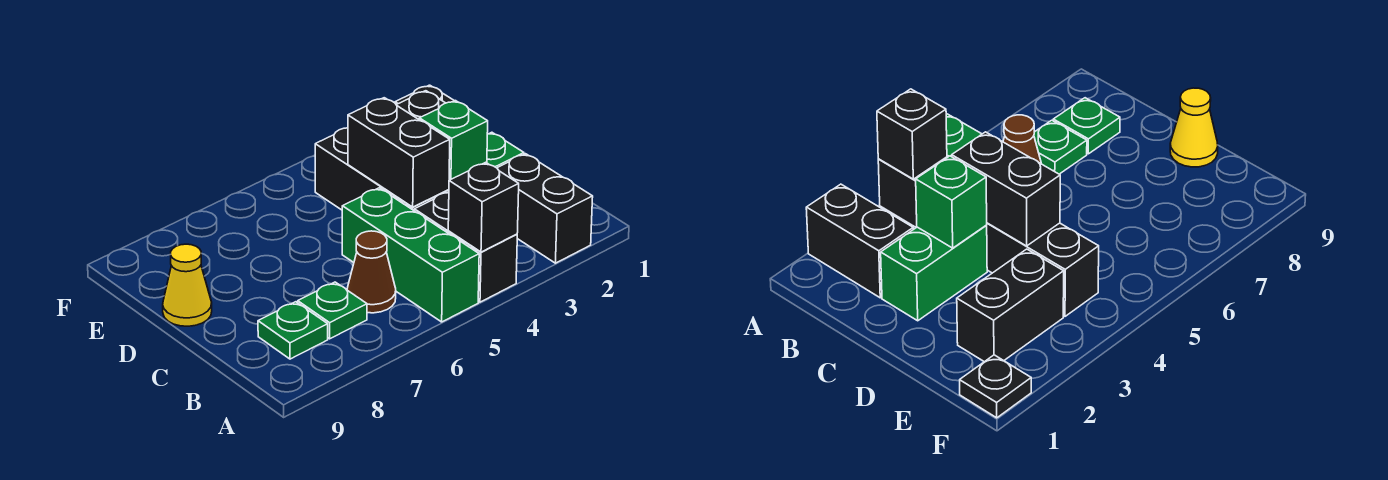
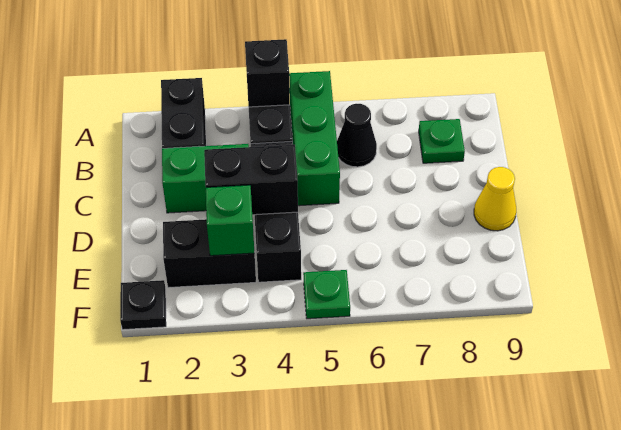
brown 1x1 cone [347,231,396,313] -> black 1x1 cone [337,104,377,167]
green 1x1 plate [298,282,367,339] -> green 1x1 plate moved to [303,270,350,319]
green 1x1 brick [419,101,488,180] -> green 1x1 brick moved to [206,185,254,256]
black 1x2 brick [348,98,450,207] -> black 1x2 brick turned to [204,145,298,215]

